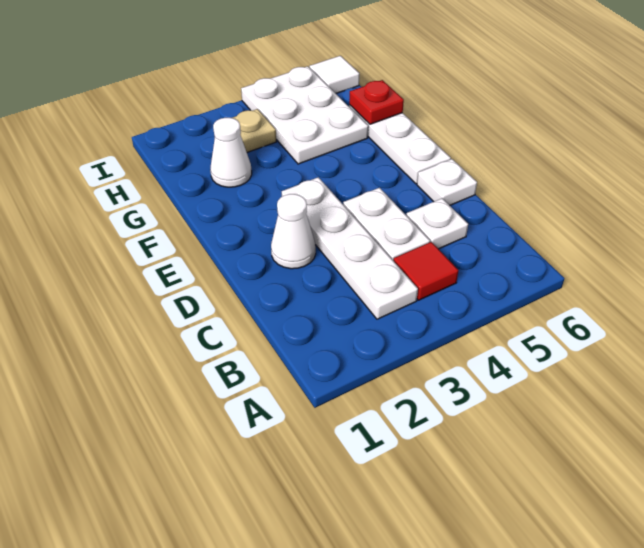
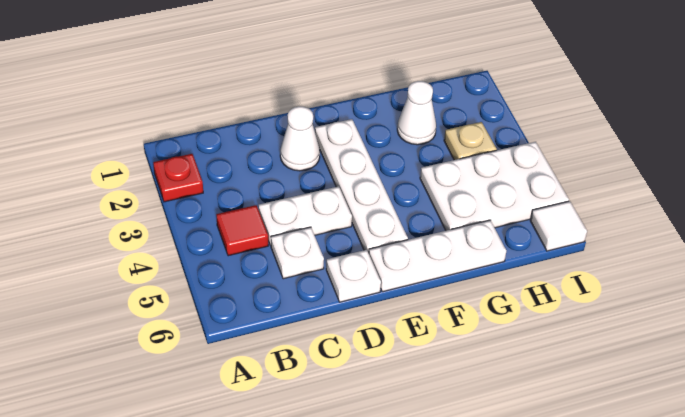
white 1x4 plate [282,177,418,319] -> white 1x4 plate turned to [315,119,408,253]
red 1x1 plate [349,80,404,124] -> red 1x1 plate moved to [153,154,203,202]

